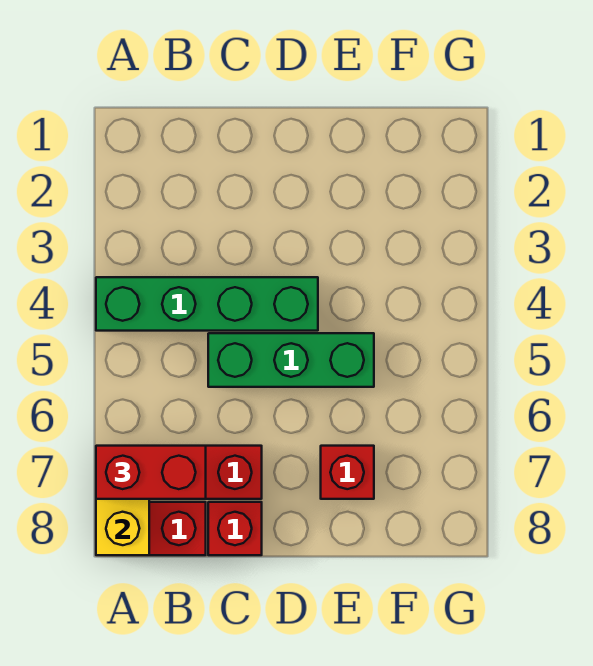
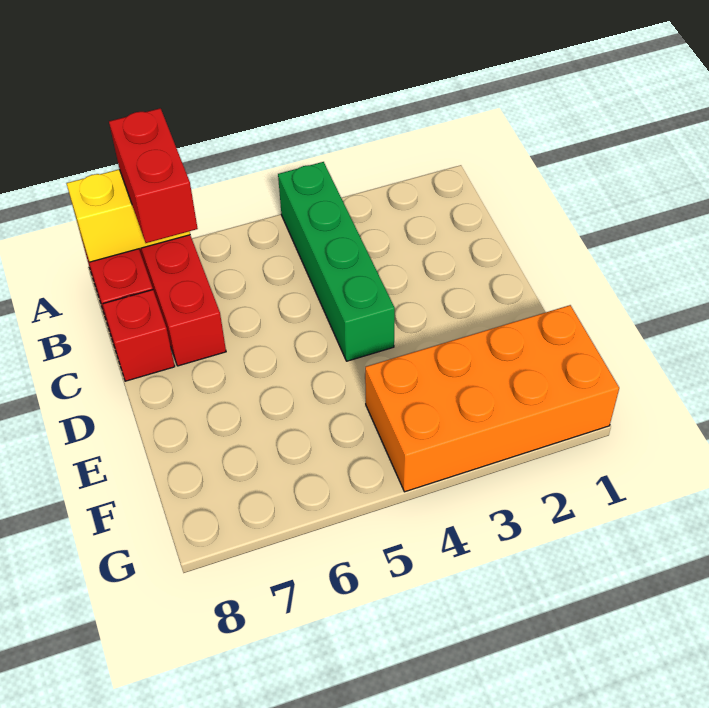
green 1x3 brick [208,333,374,387] -> none
red 1x1 brick [321,446,374,499] -> none
none -> orange 2x4 brick [365,305,619,492]

